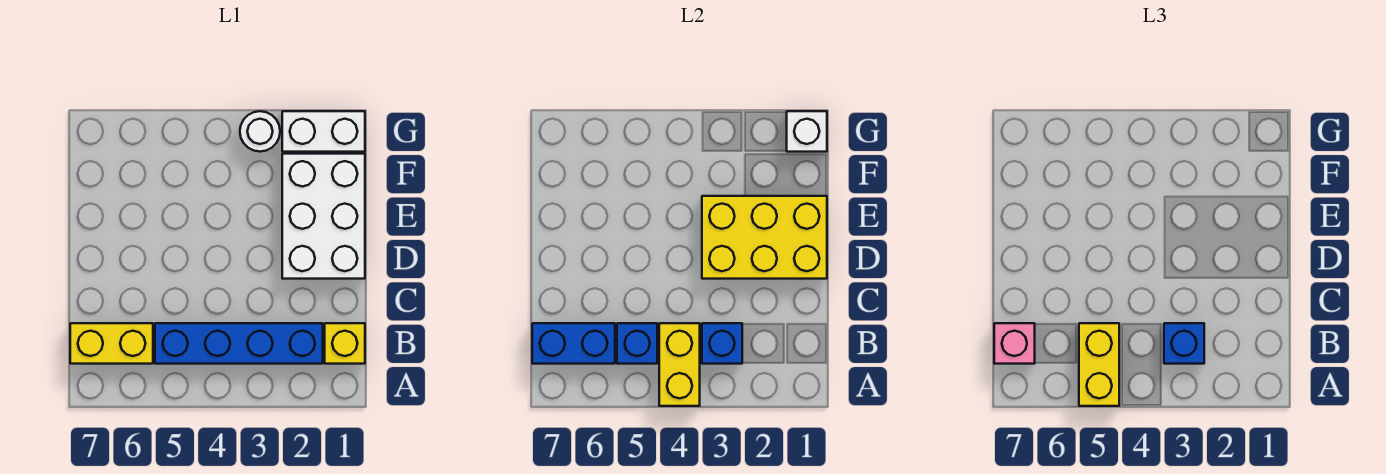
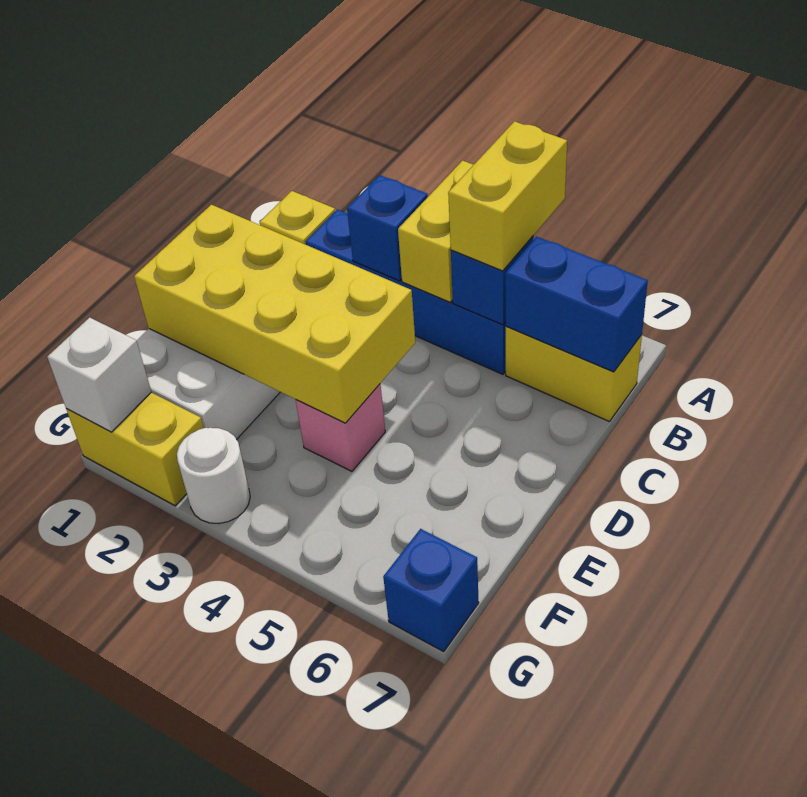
blue 1x1 brick [1164,323,1204,364] -> blue 1x1 brick moved to [383,529,479,651]
pink 1x1 brick [994,323,1035,364] -> pink 1x1 brick moved to [296,384,385,471]
yellow 2x3 brick [702,196,827,279] -> yellow 2x4 brick [134,205,415,423]
white 1x2 brick [282,111,365,152] -> yellow 1x2 brick [66,393,203,506]

